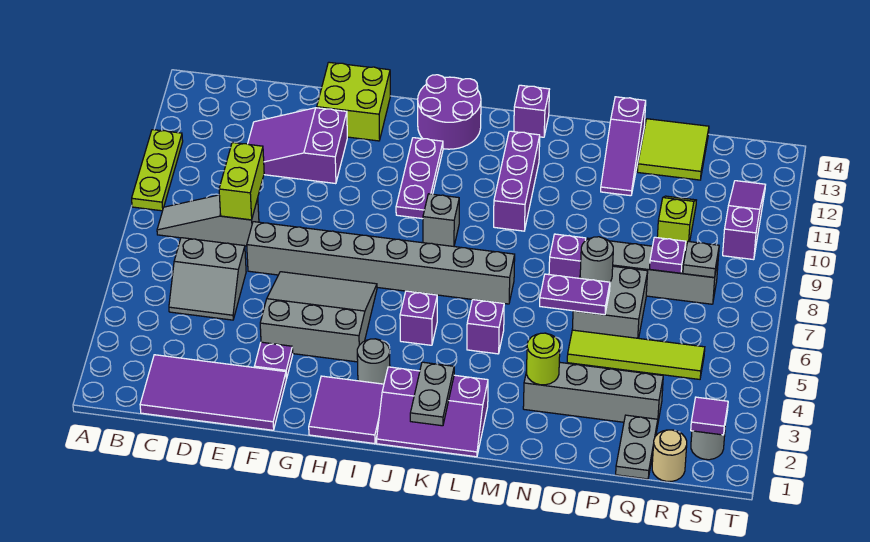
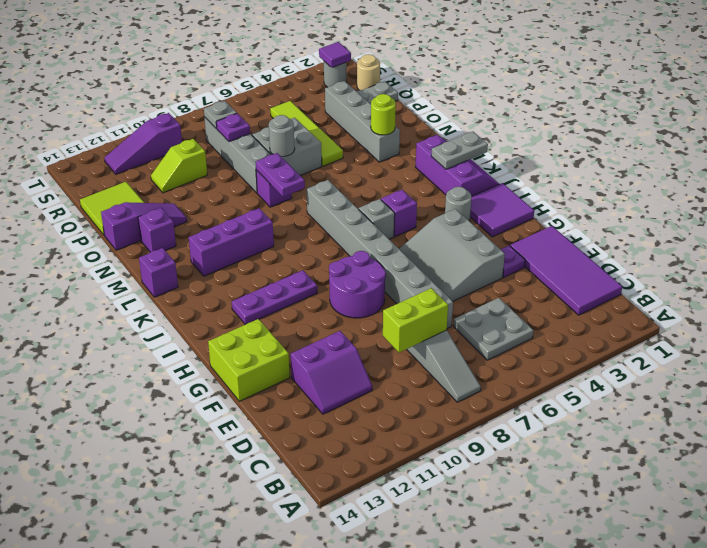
lime 1x3 plate [132,130,183,211] -> none
grey 2x2 slope [169,238,246,320] -> grey 2x2 plate [454,298,533,360]
purple 2x3 slope [248,108,347,184] -> purple 2x2 slope [291,331,372,414]
purple 2x2 round brick [418,75,481,149] -> purple 2x2 round brick moved to [329,251,386,318]
grey 1x1 brick [423,194,459,246] -> grey 1x1 brick moved to [359,199,395,239]
purple 1x1 brick [467,300,504,354] -> purple 1x1 brick moved to [138,208,176,252]
purple 1x2 plate [540,274,610,315] -> purple 1x2 plate moved to [256,153,305,197]

